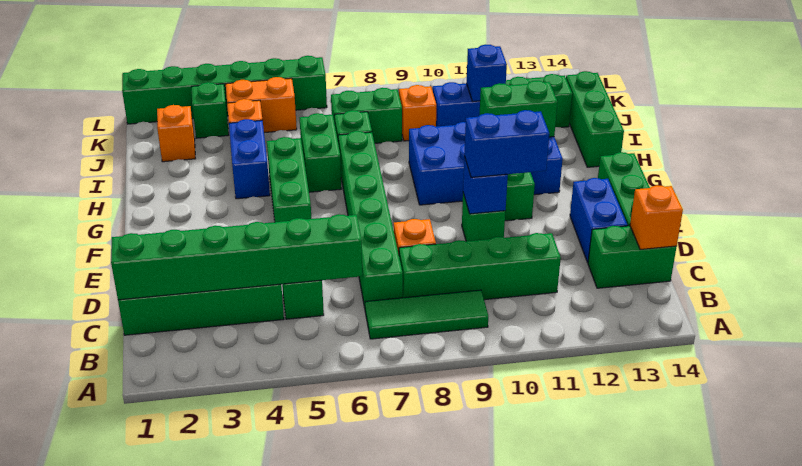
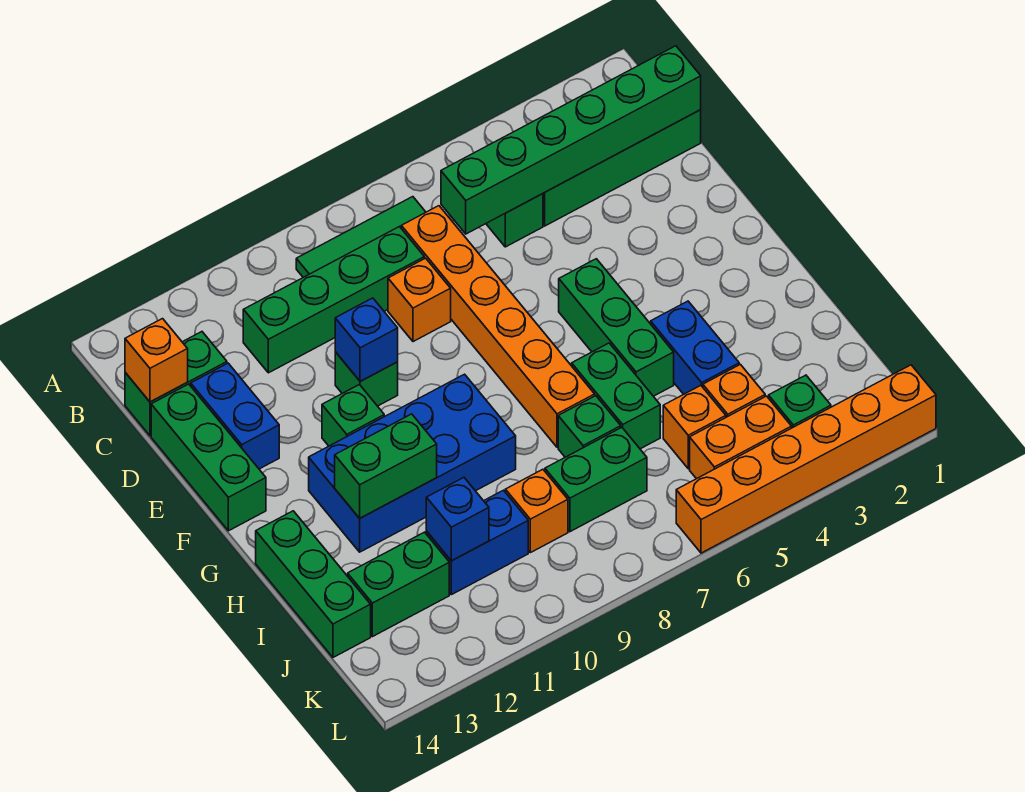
green 1x6 brick [338,131,403,308] -> orange 1x6 brick [401,206,595,447]
blue 1x2 brick [464,110,549,177] -> none
orange 1x1 brick [157,105,195,162] -> orange 1x1 brick moved to [663,386,726,469]
green 1x6 brick [122,56,327,124] -> orange 1x6 brick [676,365,936,553]

